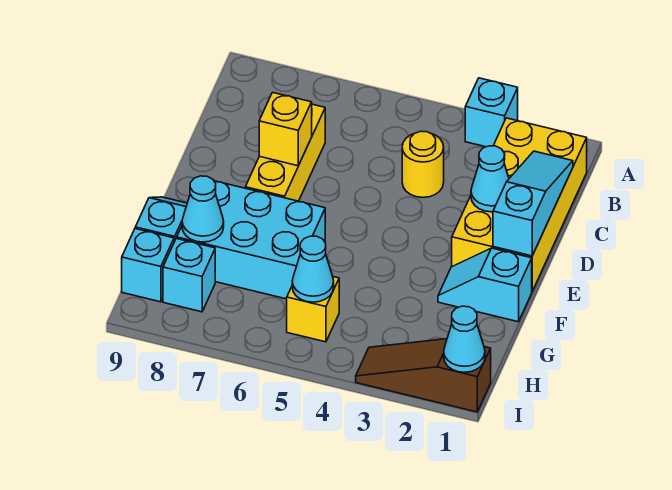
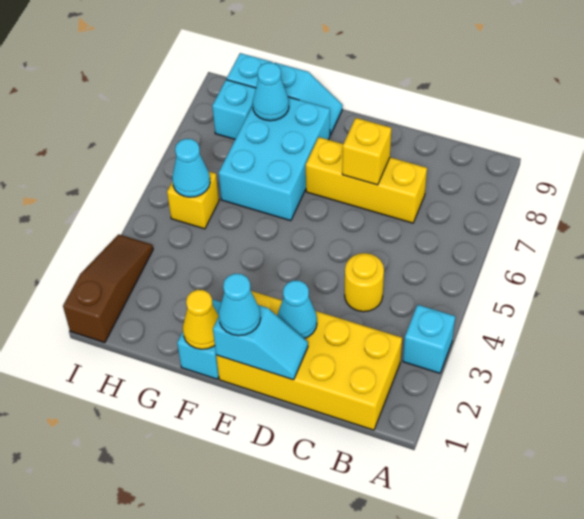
cyan 1x3 slope [493,151,573,256] -> cyan 1x2 slope [213,305,308,380]
none -> yellow 1x1 cone [183,290,219,349]
cyan 1x1 cone [444,306,485,372] -> cyan 1x1 cone moved to [219,274,261,336]

